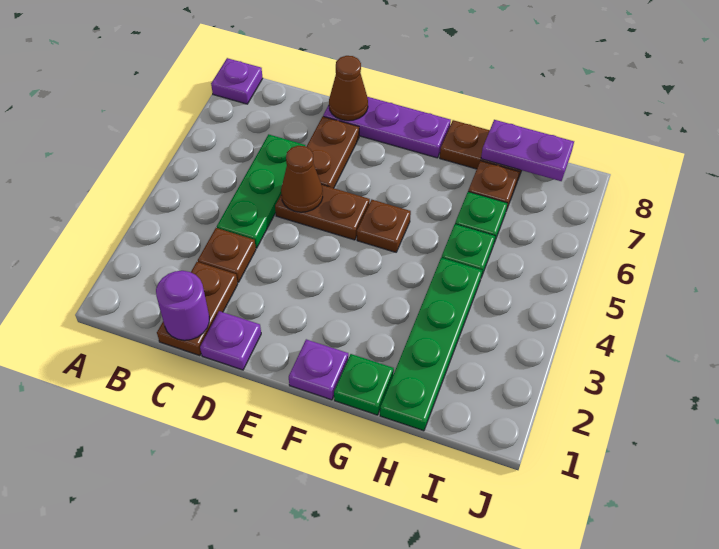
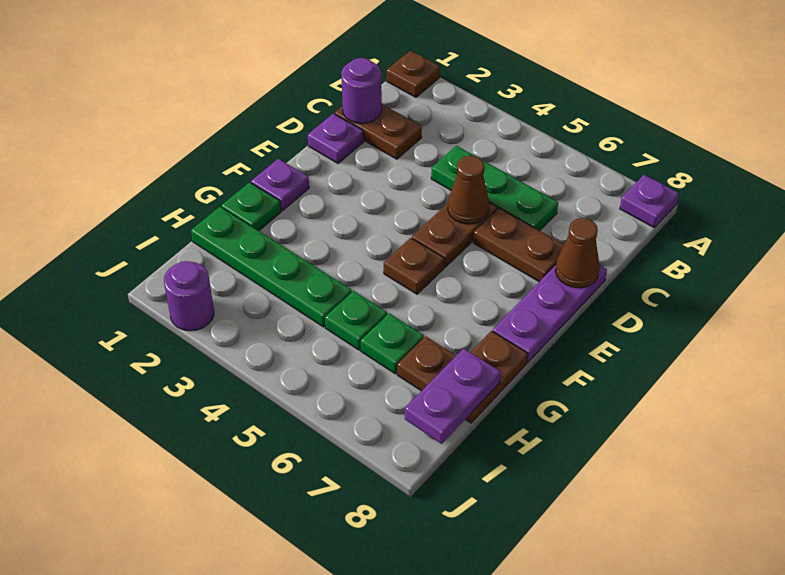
brown 1x1 plate [198,228,256,282] -> brown 1x1 plate moved to [387,51,440,97]
none -> purple 1x1 round brick [164,261,214,331]

